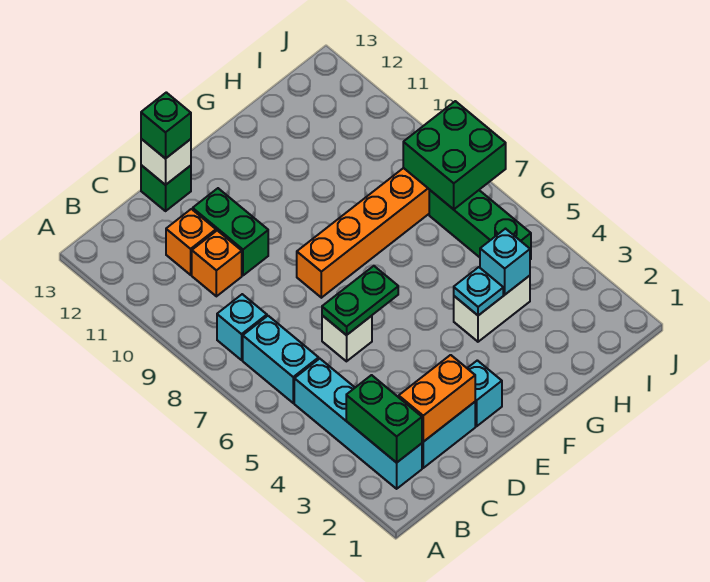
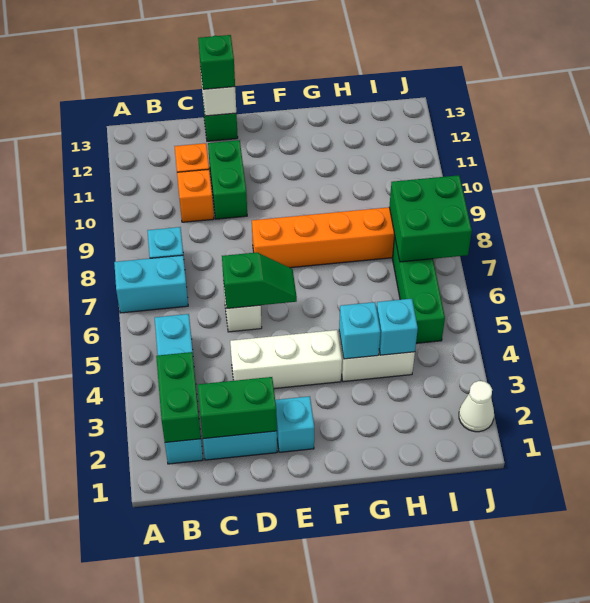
cyan 1x2 brick [243,316,319,403] -> cyan 1x2 brick turned to [114,255,188,313]
orange 1x2 brick [399,355,475,442] -> green 1x2 brick [198,377,277,439]
none -> white 1x3 brick [230,330,342,389]
green 1x2 plate [322,266,398,335] -> green 1x2 slope [222,252,297,308]
cyan 1x1 plate [454,267,503,315] -> cyan 1x1 brick [339,302,380,359]
none -> white 1x1 cone [459,381,494,432]

